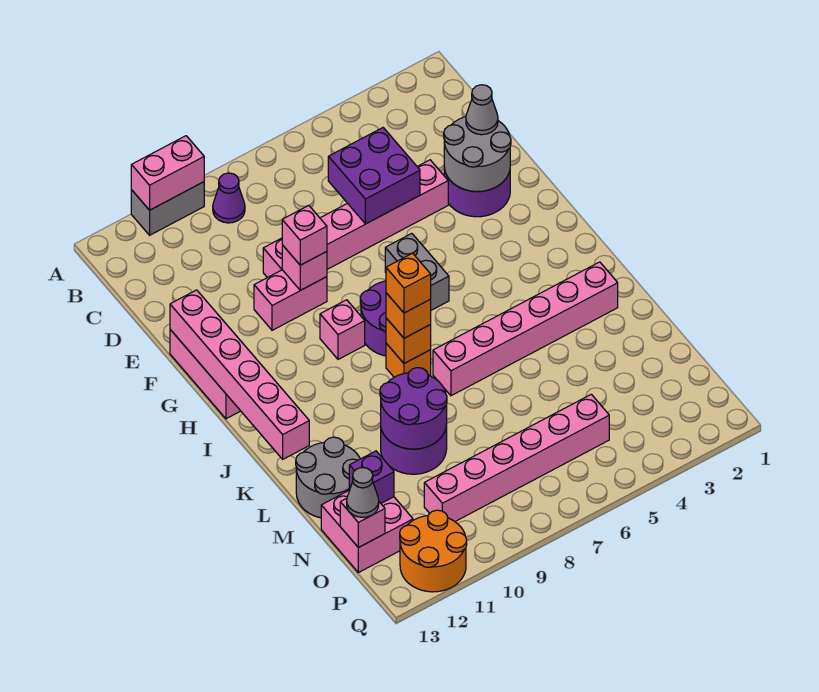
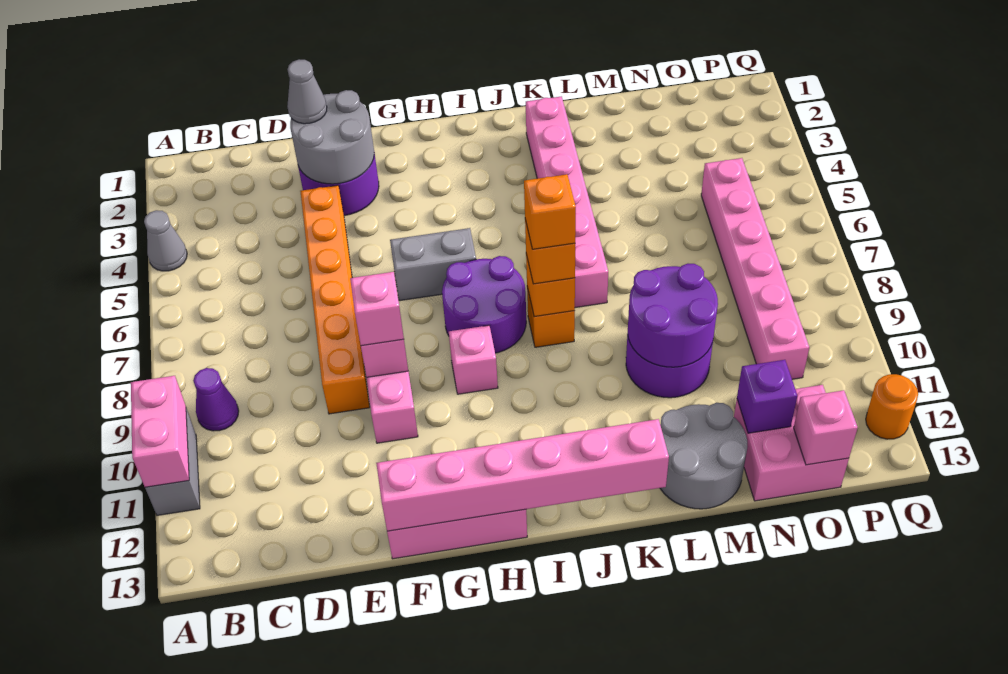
purple 2x2 brick [328,128,420,224] -> none
pink 1x6 brick [263,160,448,278] -> orange 1x6 brick [300,185,370,414]
grey 1x1 cone [347,468,379,517] -> grey 1x1 cone moved to [144,210,187,271]
orange 2x2 round brick [400,510,467,592] -> orange 1x1 round brick [866,374,918,439]

